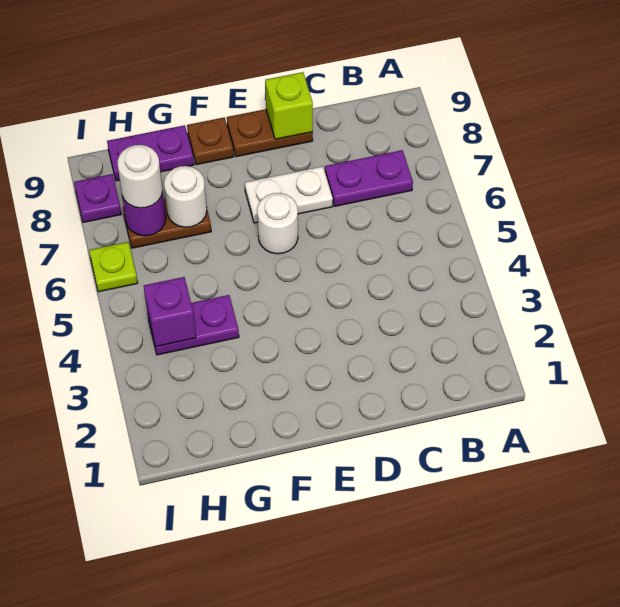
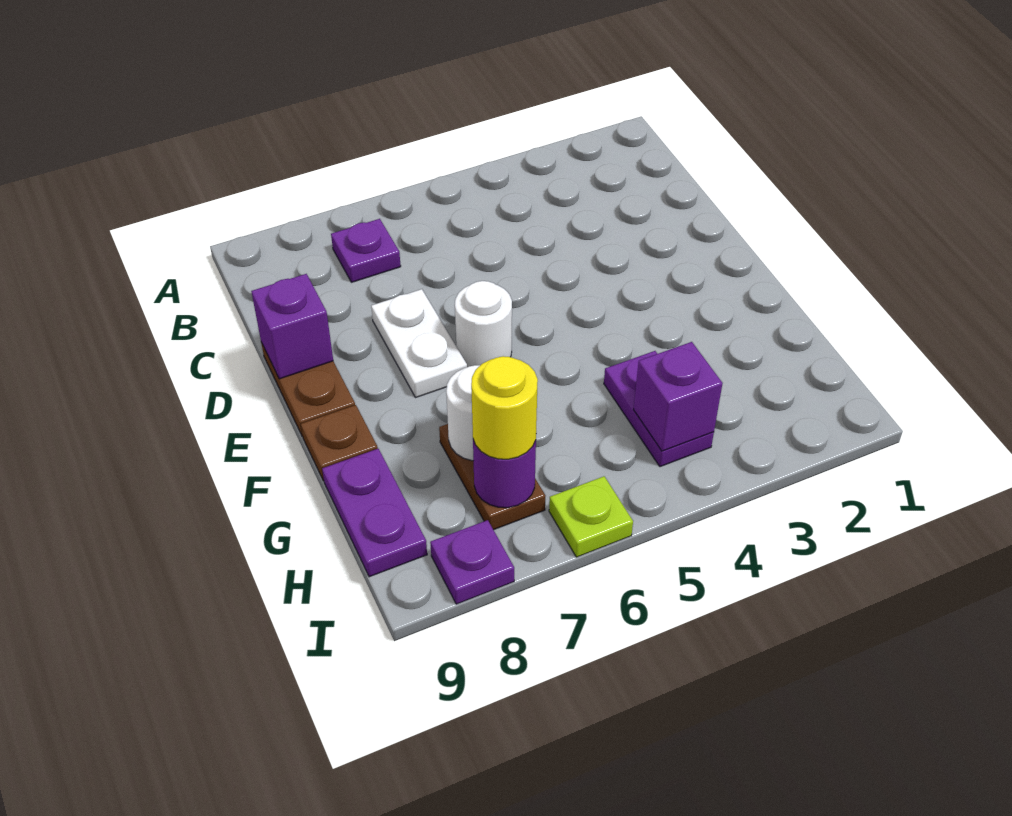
purple 1x2 plate [325,150,413,206] -> purple 1x1 plate [331,219,401,282]
lime 1x1 brick [265,72,313,139] -> purple 1x1 brick [251,274,333,379]
white 1x1 round brick [117,145,162,208] -> yellow 1x1 round brick [471,356,538,459]

